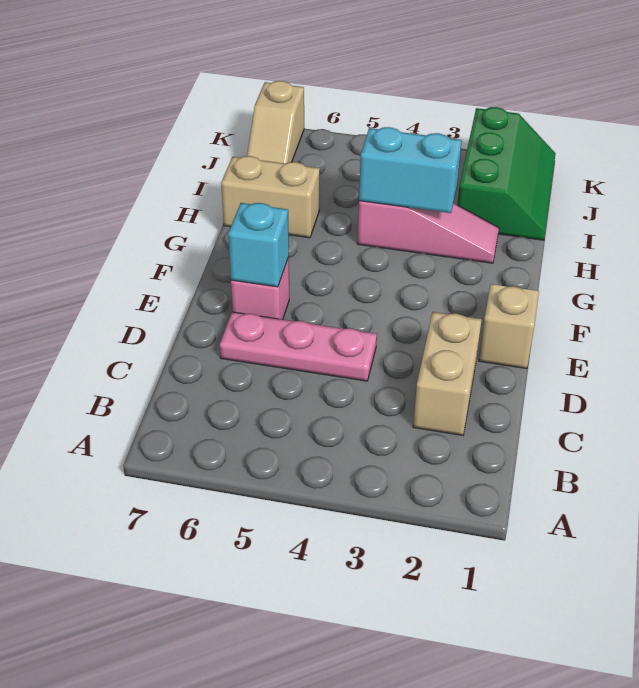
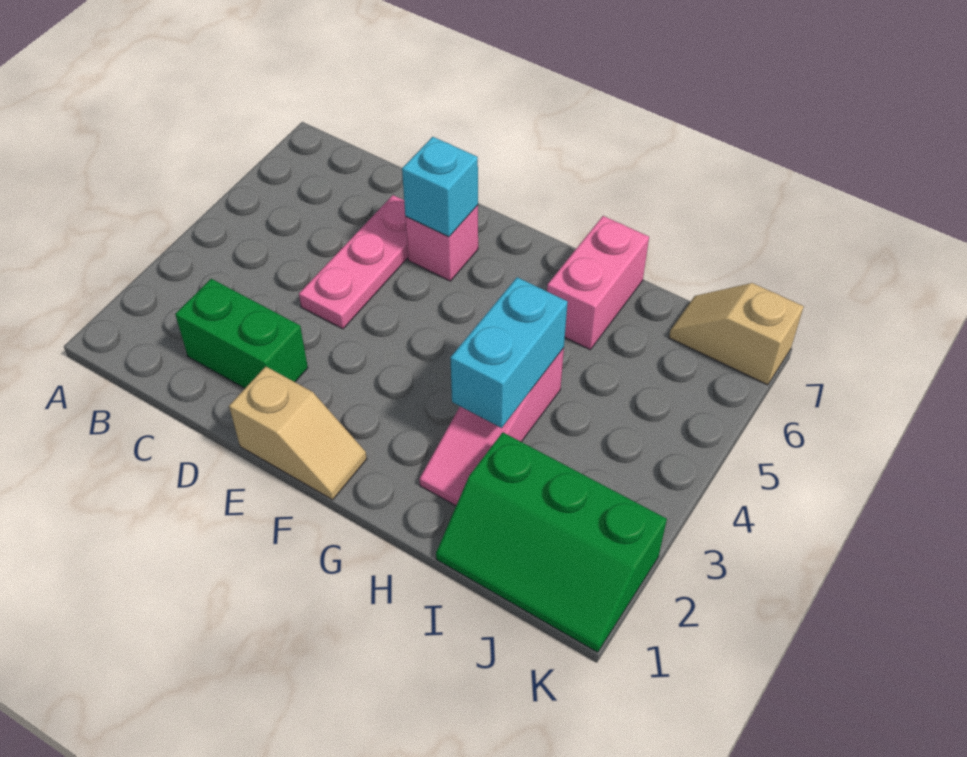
tan 1x2 brick [413,312,482,435] -> green 1x2 brick [175,279,308,388]
tan 1x2 brick [221,156,320,238] -> pink 1x2 brick [547,216,649,350]

